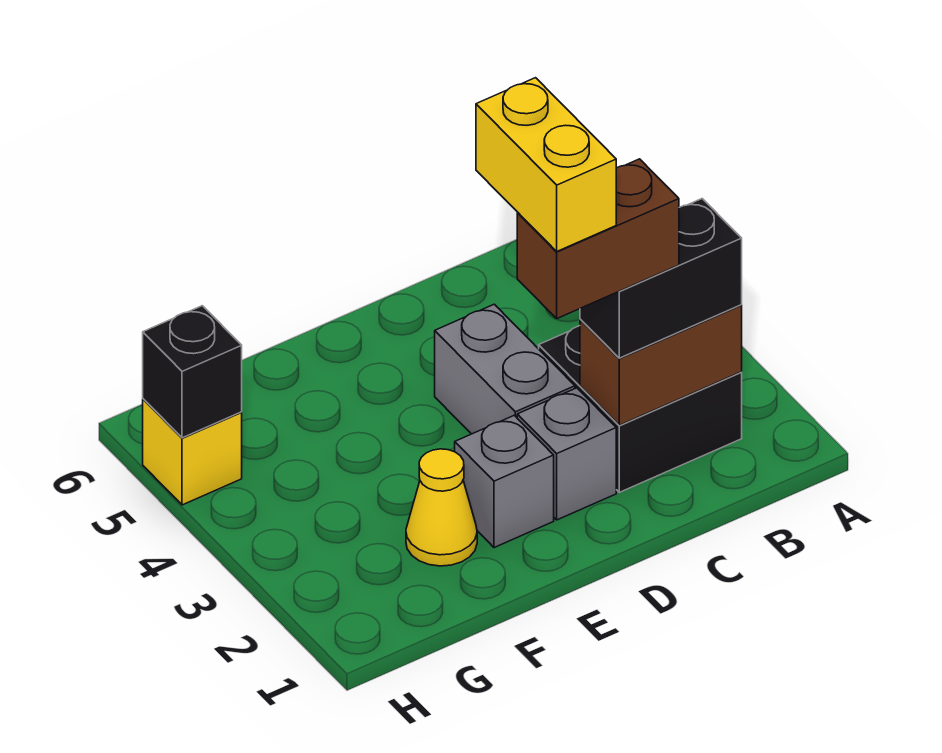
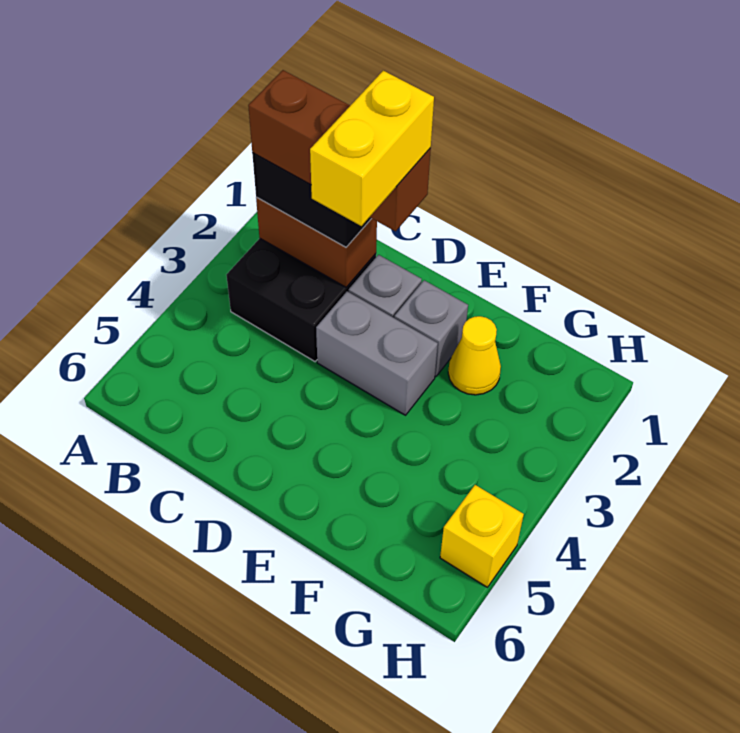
brown 1x2 brick [517,159,679,318] -> brown 1x3 brick [248,70,431,231]
grey 1x2 brick [435,304,575,434] -> grey 1x2 brick turned to [316,291,438,415]
black 1x1 brick [143,306,242,438] -> none

